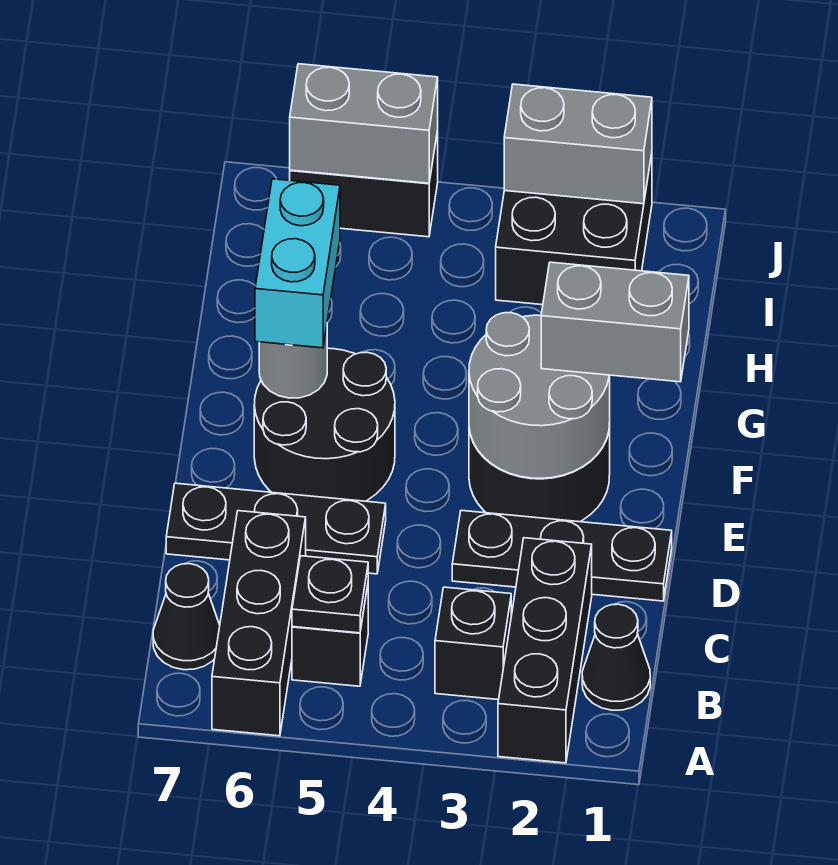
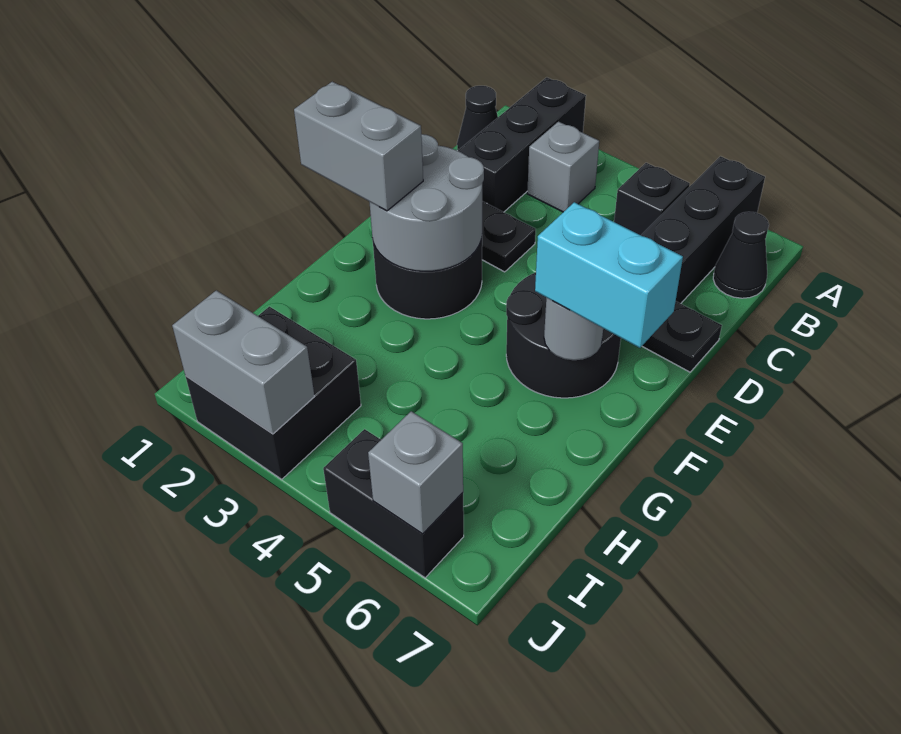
black 1x1 brick [435,587,511,700] -> grey 1x1 brick [527,122,599,212]
black 1x1 plate [292,556,368,633] -> none
cyan 1x2 brick [255,179,340,348] -> cyan 1x2 brick turned to [535,202,683,348]
grey 1x2 brick [290,64,438,183] -> grey 1x1 brick [368,411,463,534]

